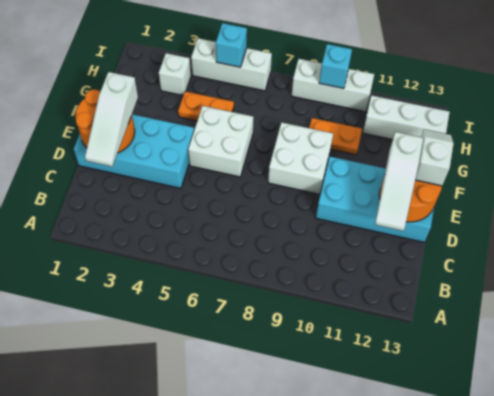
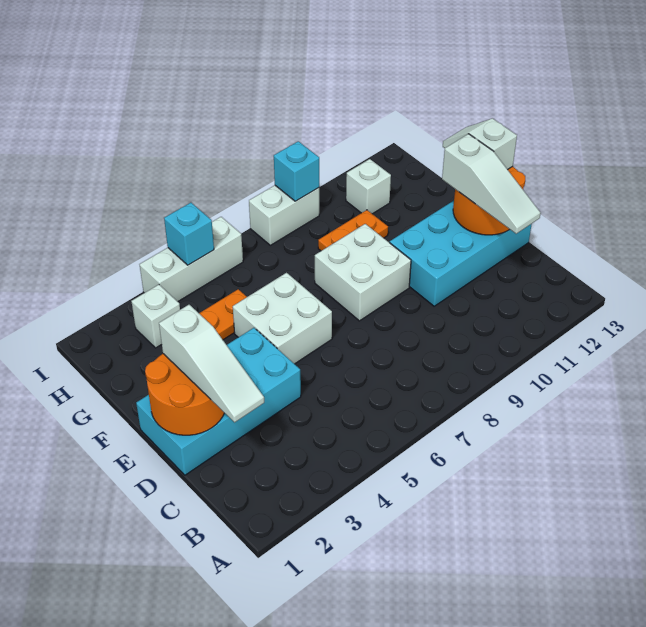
white 1x3 brick [363,95,450,140] -> white 1x1 brick [346,159,391,214]
white 1x3 brick [292,59,374,112] -> white 1x2 brick [249,185,319,245]

